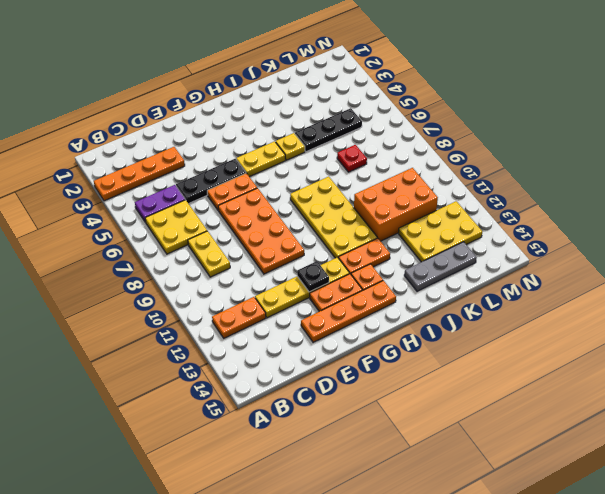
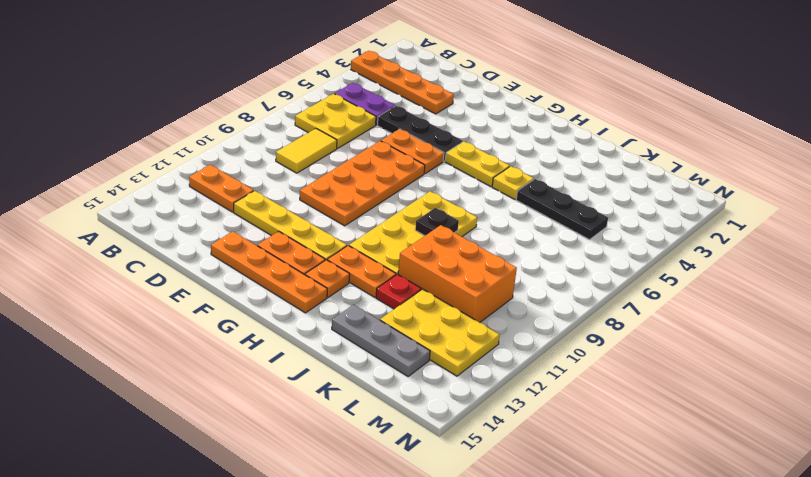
yellow 1x2 plate [188,231,230,277] -> yellow 1x2 tile [276,129,337,173]
black 1x1 plate [297,261,329,292] -> black 1x1 plate moved to [415,208,459,236]
red 1x1 plate [337,145,367,172] -> red 1x1 plate moved to [376,274,421,309]

